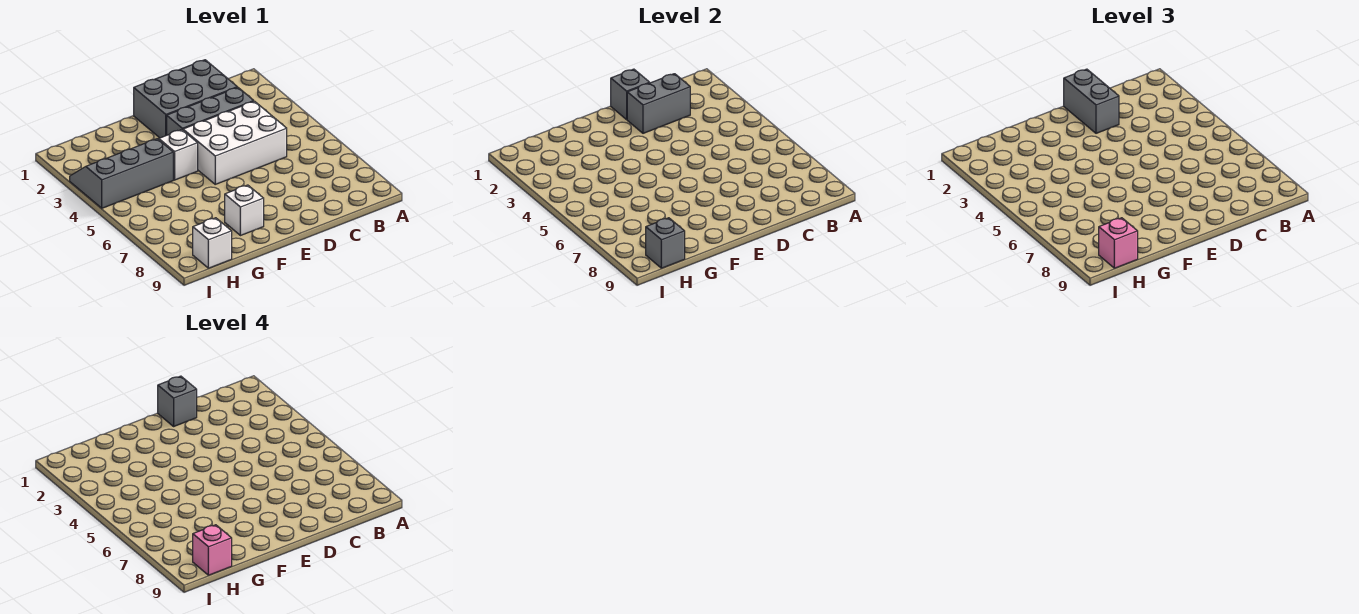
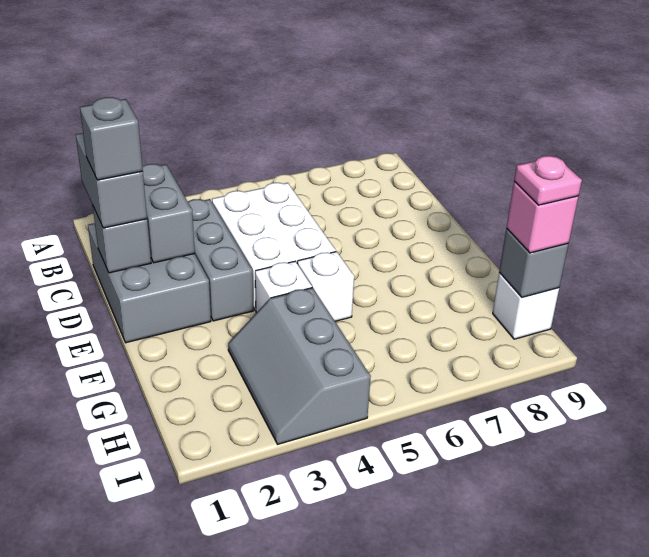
grey 1x2 brick [1064,69,1119,133] -> grey 1x2 brick turned to [76,133,147,228]
white 1x1 brick [225,185,264,236] -> white 1x1 brick moved to [297,252,354,321]
pink 1x1 brick [193,525,232,575] -> pink 1x1 plate [514,156,582,205]

